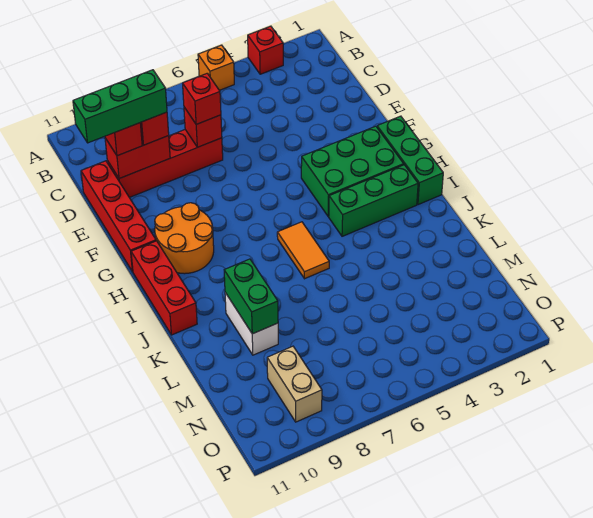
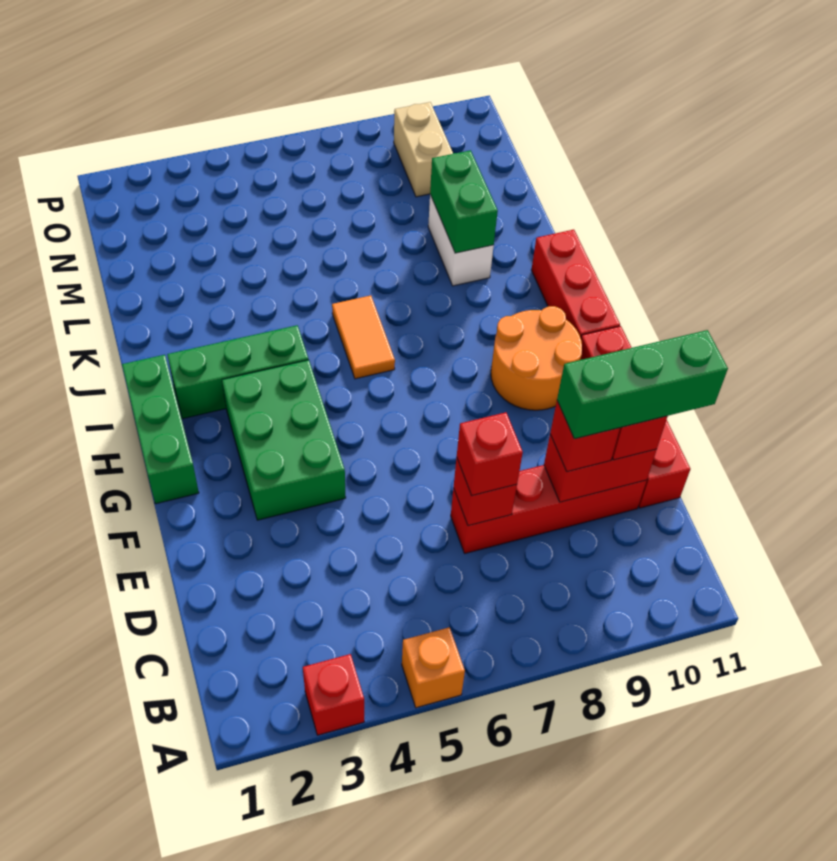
green 2x3 brick [301,126,404,217] -> green 2x3 brick turned to [222,360,346,520]

